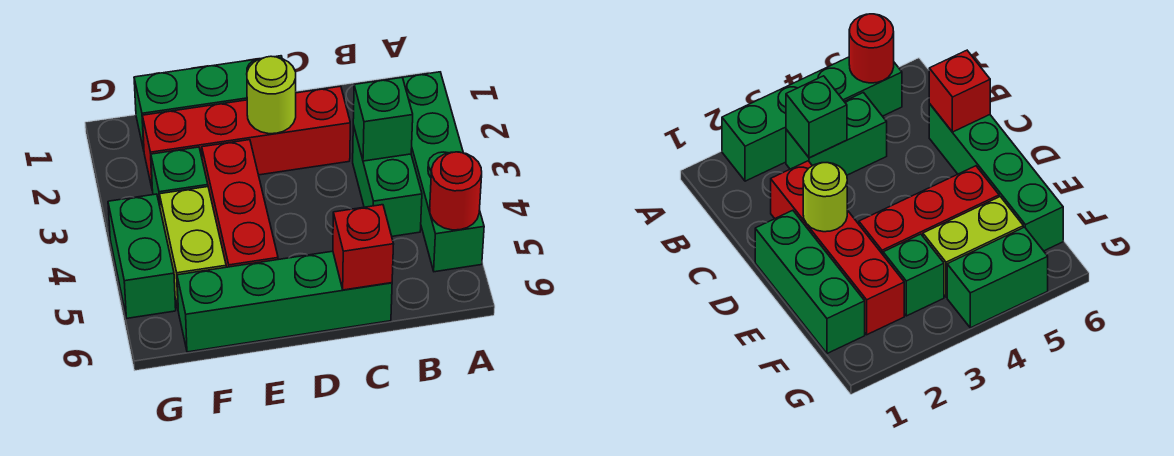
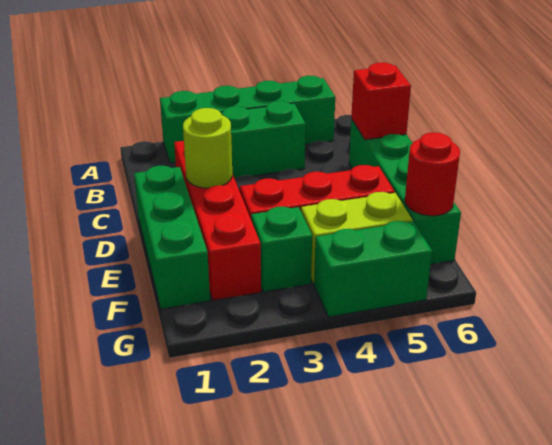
red 1x1 round brick [430,152,482,230] -> red 1x1 round brick moved to [405,132,460,216]
green 1x1 brick [353,77,413,161] -> none

